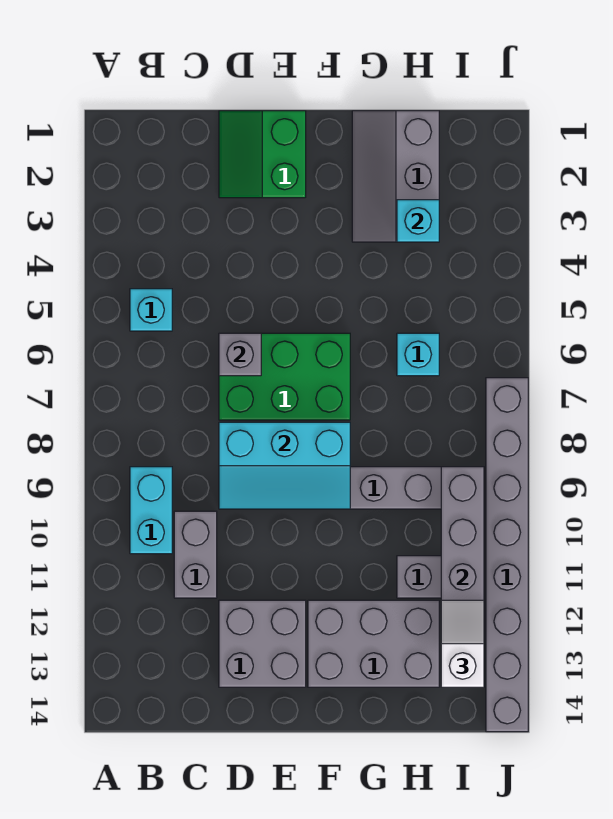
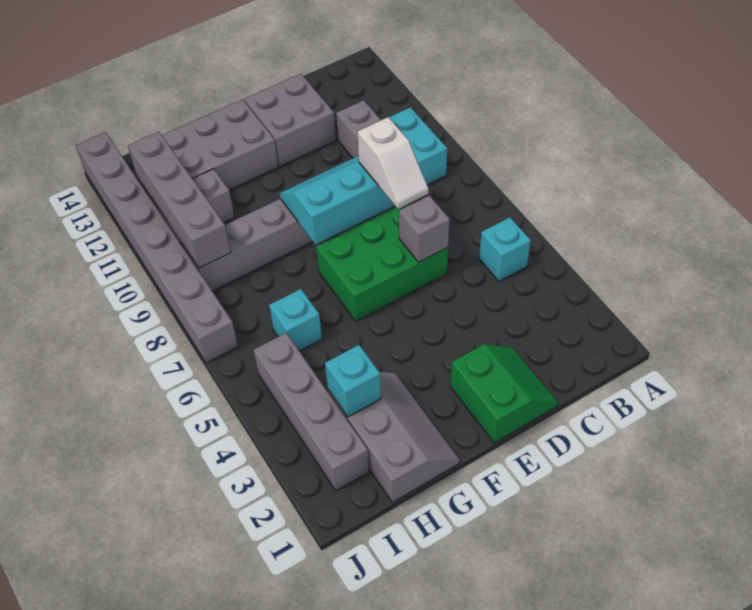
none -> grey 1x4 brick [254,333,369,491]
white 1x2 slope [441,600,484,687] -> white 1x2 slope moved to [357,117,428,209]

